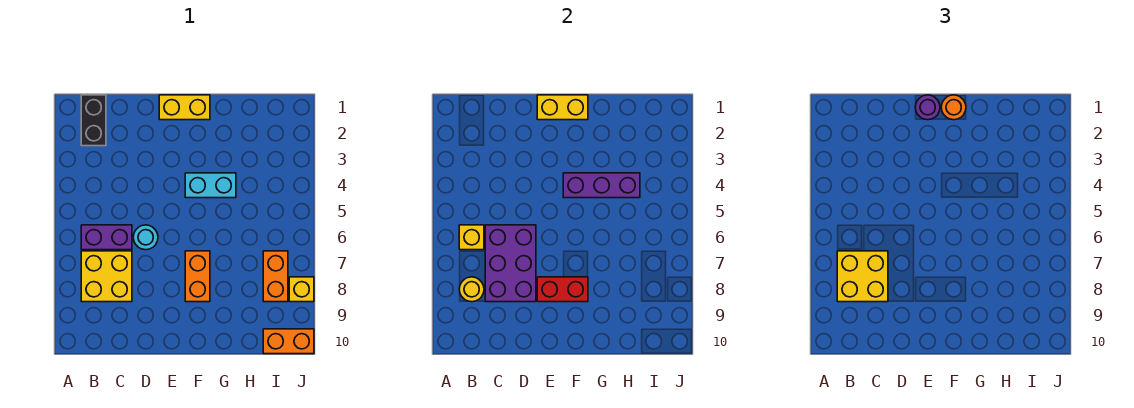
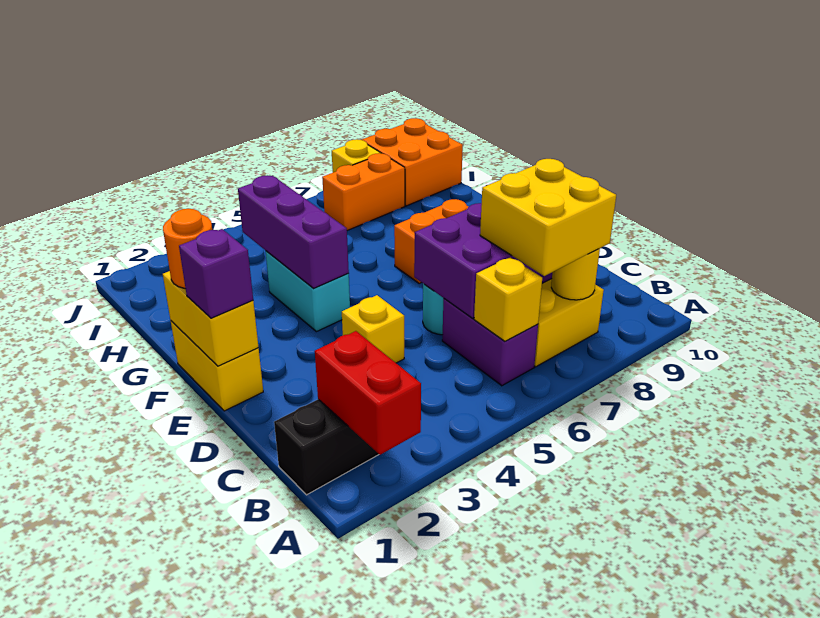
none -> yellow 1x1 brick [342,295,404,363]
purple 1x1 round brick [915,95,940,120] -> purple 1x1 brick [179,229,253,318]
red 1x2 brick [537,277,588,302] -> red 1x2 brick moved to [315,331,421,455]
orange 1x2 brick [263,329,314,354] -> orange 2x2 brick [362,118,463,206]

